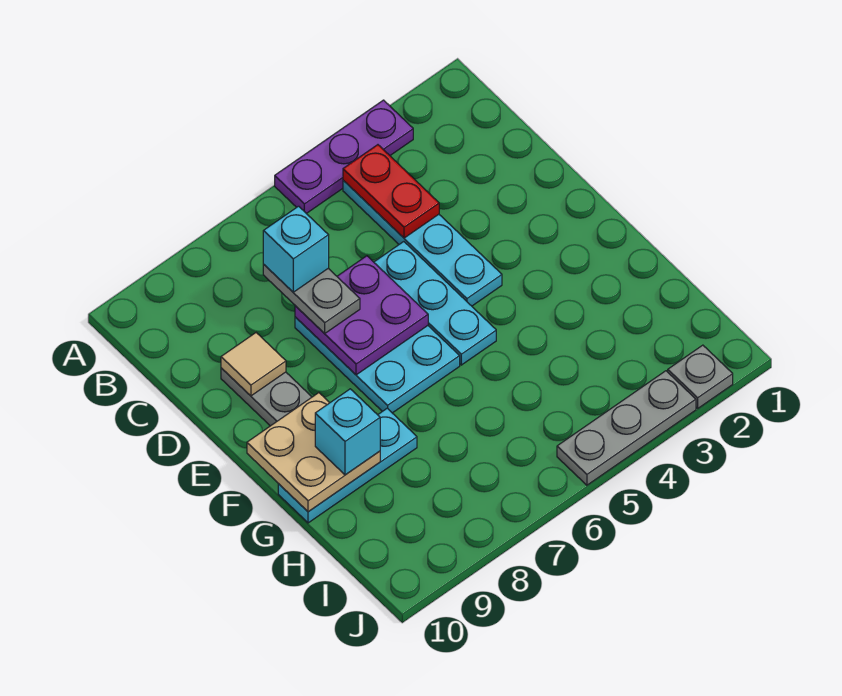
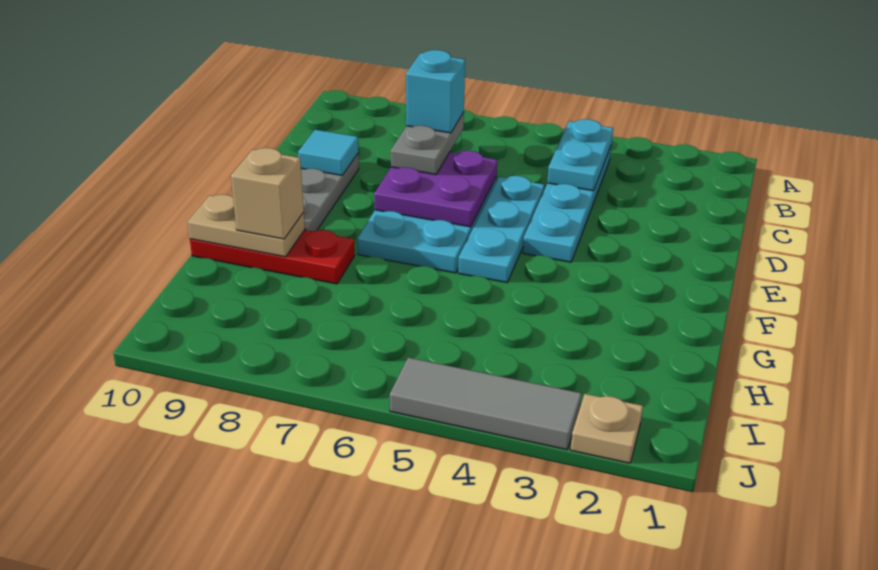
purple 1x3 plate [275,100,413,214] -> none
red 1x2 plate [343,145,439,238] -> cyan 1x2 plate [547,119,613,191]
tan 1x1 tile [221,333,286,396] -> cyan 1x1 tile [298,130,358,175]
tan 2x2 plate [247,393,380,512] -> tan 1x2 plate [188,195,305,257]
cyan 1x3 plate [278,408,417,523] -> red 1x3 plate [190,230,355,284]
cyan 1x1 brick [315,389,380,475] -> tan 1x1 brick [231,148,304,239]
grey 1x1 plate [668,345,733,408] -> tan 1x1 plate [571,394,643,463]
grey 1x3 plate [557,371,696,485] -> grey 1x3 tile [390,358,582,450]

